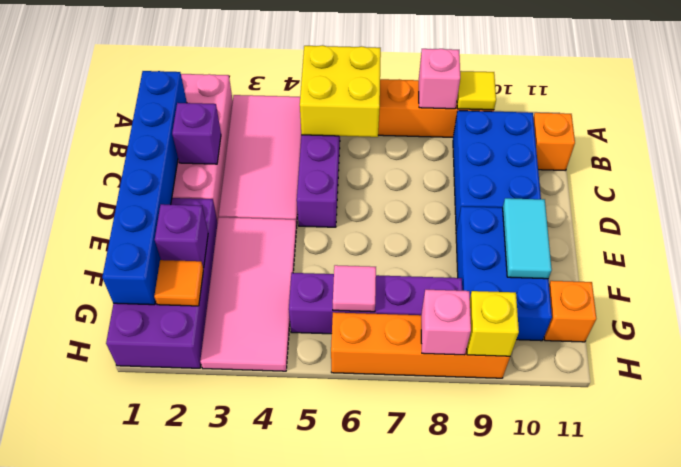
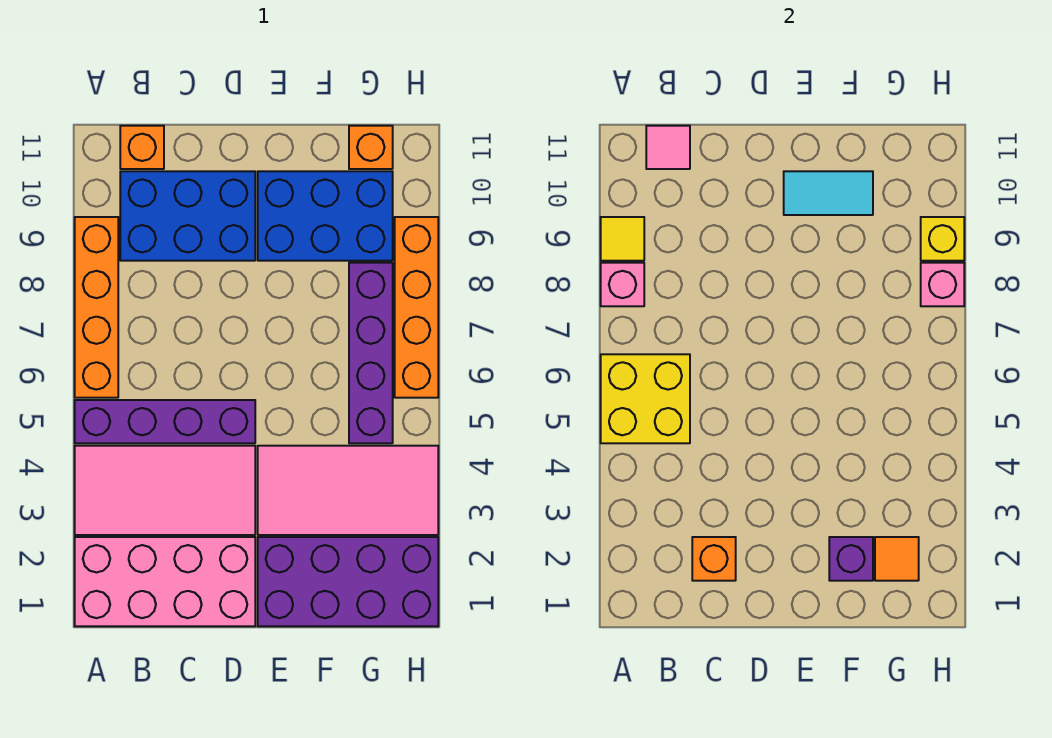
blue 1x6 brick [102,71,187,305] -> none
purple 1x1 brick [172,103,221,164] -> orange 1x1 brick [692,537,736,581]
pink 1x1 tile [333,265,376,312] -> pink 1x1 tile moved to [646,126,690,169]

